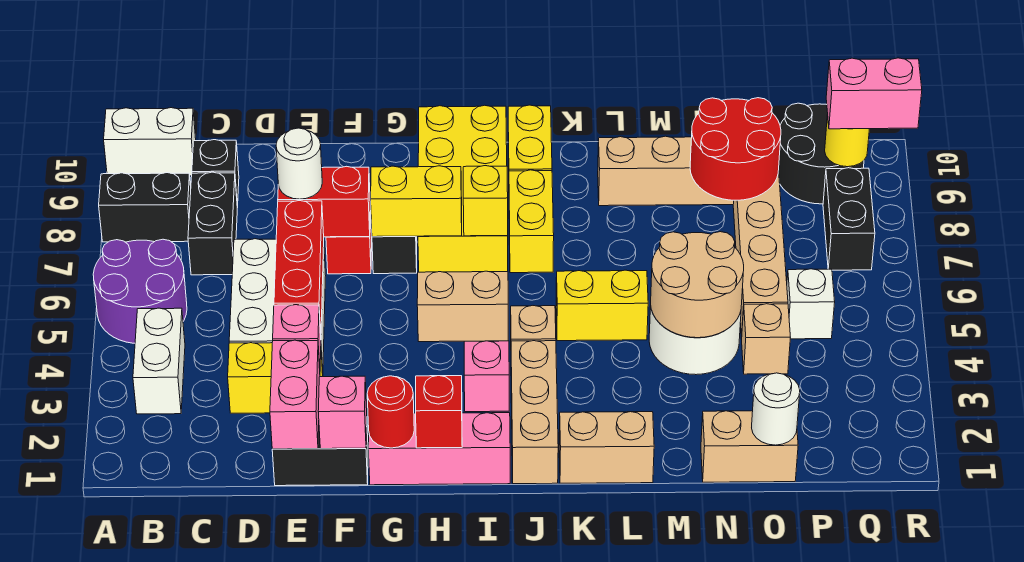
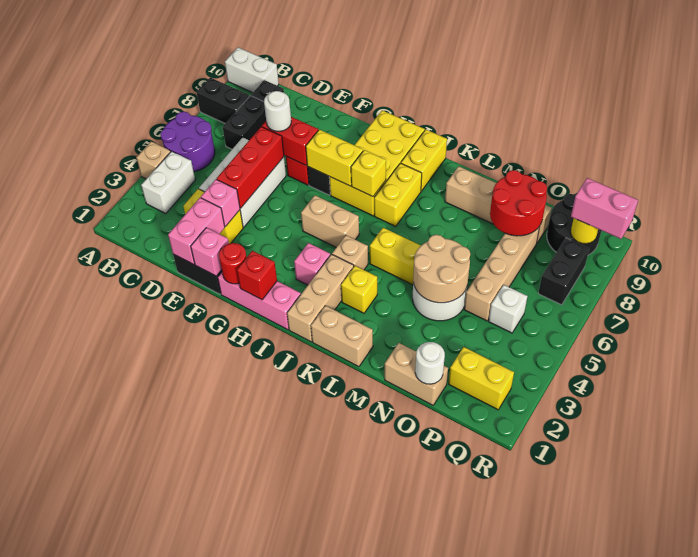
none -> yellow 1x1 brick [341,266,377,313]
tan 1x1 brick [742,304,790,374] -> tan 1x1 brick moved to [136,142,171,179]
none -> yellow 1x2 brick [449,347,514,410]

